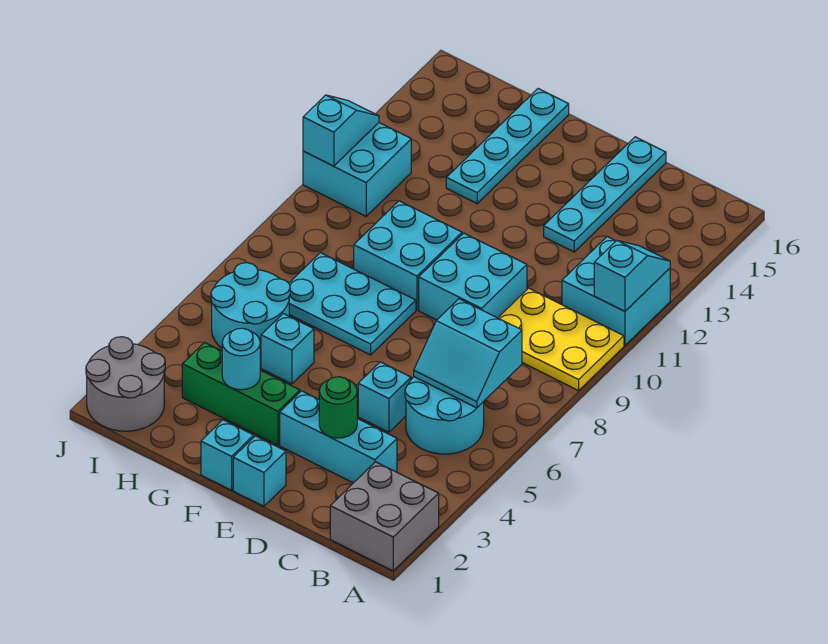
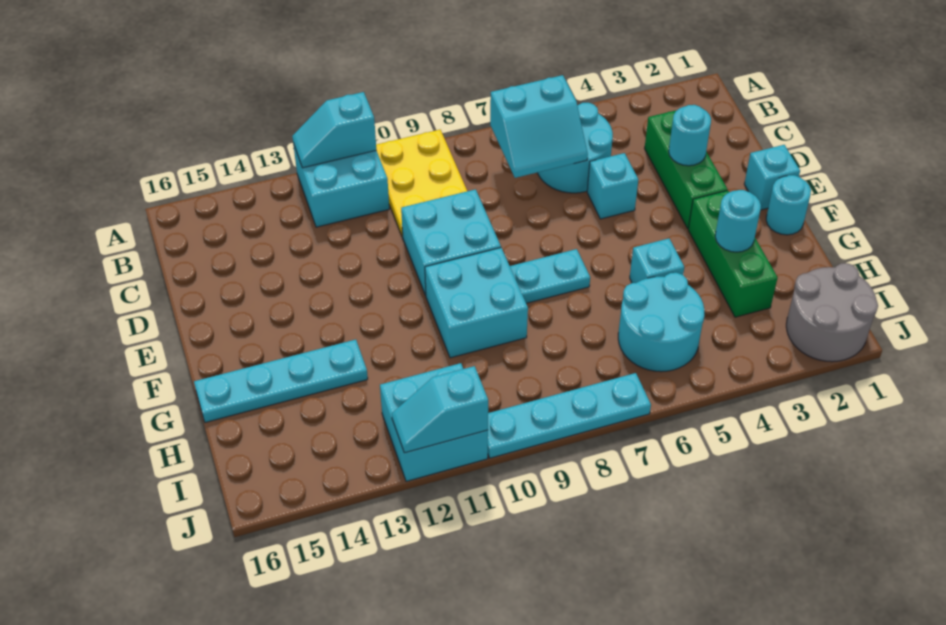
grey 2x2 brick [330,462,439,571] -> none
cyan 2x2 slope [414,299,522,408] -> cyan 2x2 slope turned to [490,75,588,178]
cyan 1x3 brick [280,391,397,483] -> green 1x3 brick [645,110,728,228]
green 1x1 round brick [319,377,357,438] -> cyan 1x1 round brick [669,105,711,166]
cyan 1x4 plate [544,137,666,252] -> cyan 1x4 plate moved to [488,373,651,458]
cyan 1x1 brick [201,420,254,490] -> cyan 1x1 round brick [766,175,811,235]
cyan 2x3 plate [289,253,416,355] -> cyan 1x2 plate [510,249,590,303]

